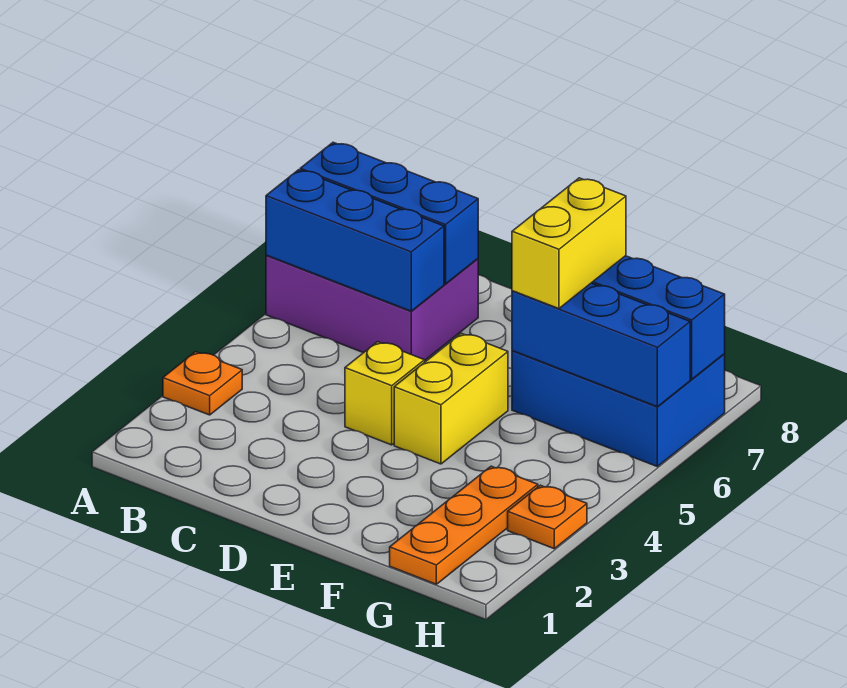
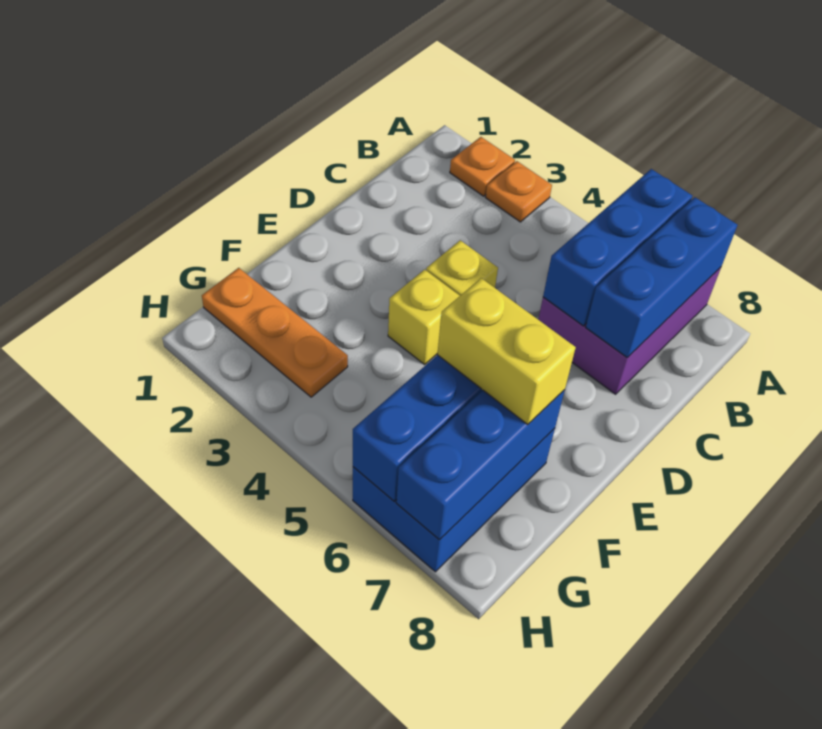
yellow 1x2 brick [394,333,508,464] -> yellow 1x1 brick [388,269,460,365]
orange 1x1 plate [508,485,587,549] -> orange 1x1 plate moved to [450,137,515,196]

